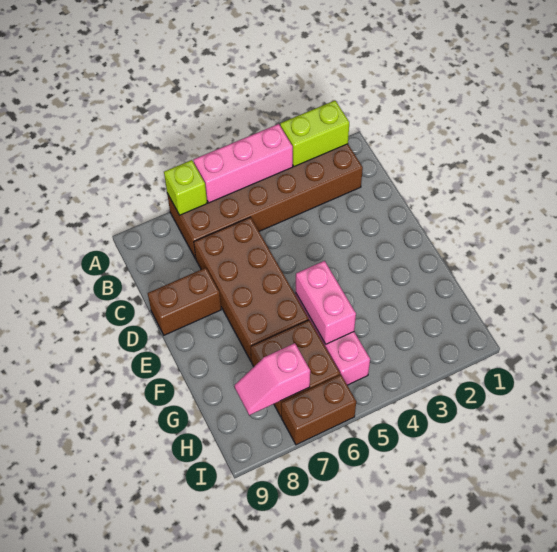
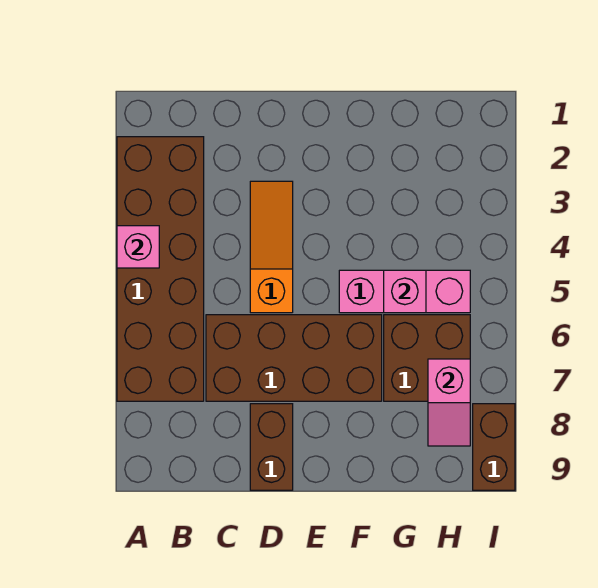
lime 1x2 brick [280,101,349,167] -> none
pink 1x3 brick [193,124,293,203] -> pink 1x1 brick [117,226,159,268]
lime 1x1 brick [164,160,207,215] -> none
none -> orange 1x3 slope [250,181,293,313]
pink 1x2 brick [296,261,356,344] -> pink 1x1 brick [384,270,426,313]
brown 1x2 brick [281,375,356,445] -> brown 1x2 brick moved to [473,404,515,490]

